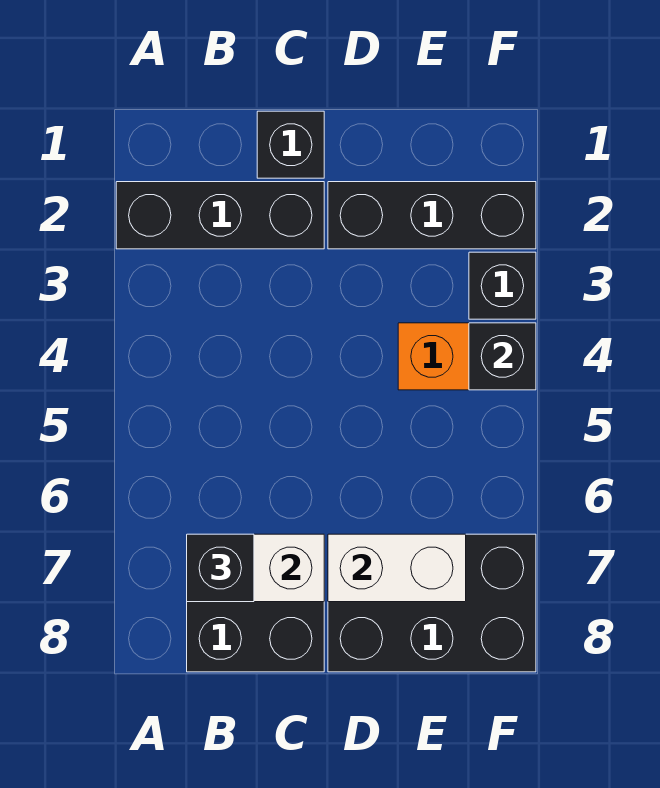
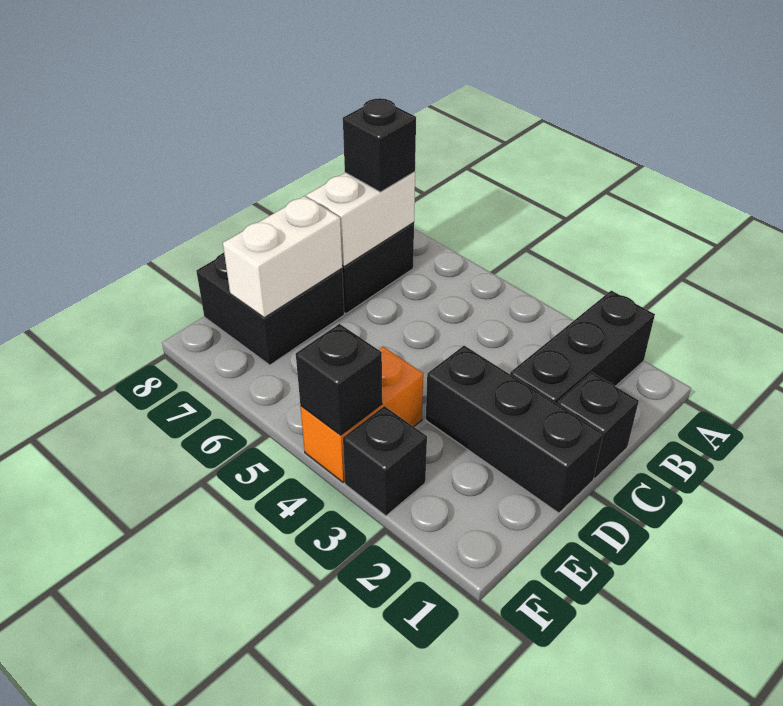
black 1x3 brick [328,182,536,249] -> black 1x3 brick turned to [426,346,603,513]
black 2x3 brick [328,534,536,672] -> black 2x2 brick [196,253,344,365]

